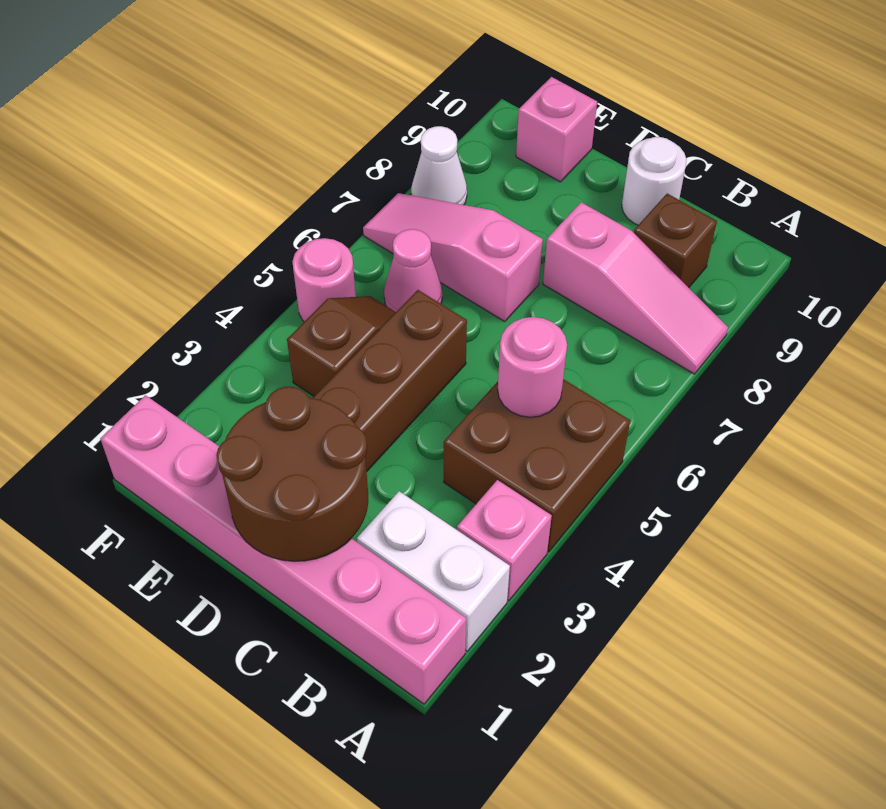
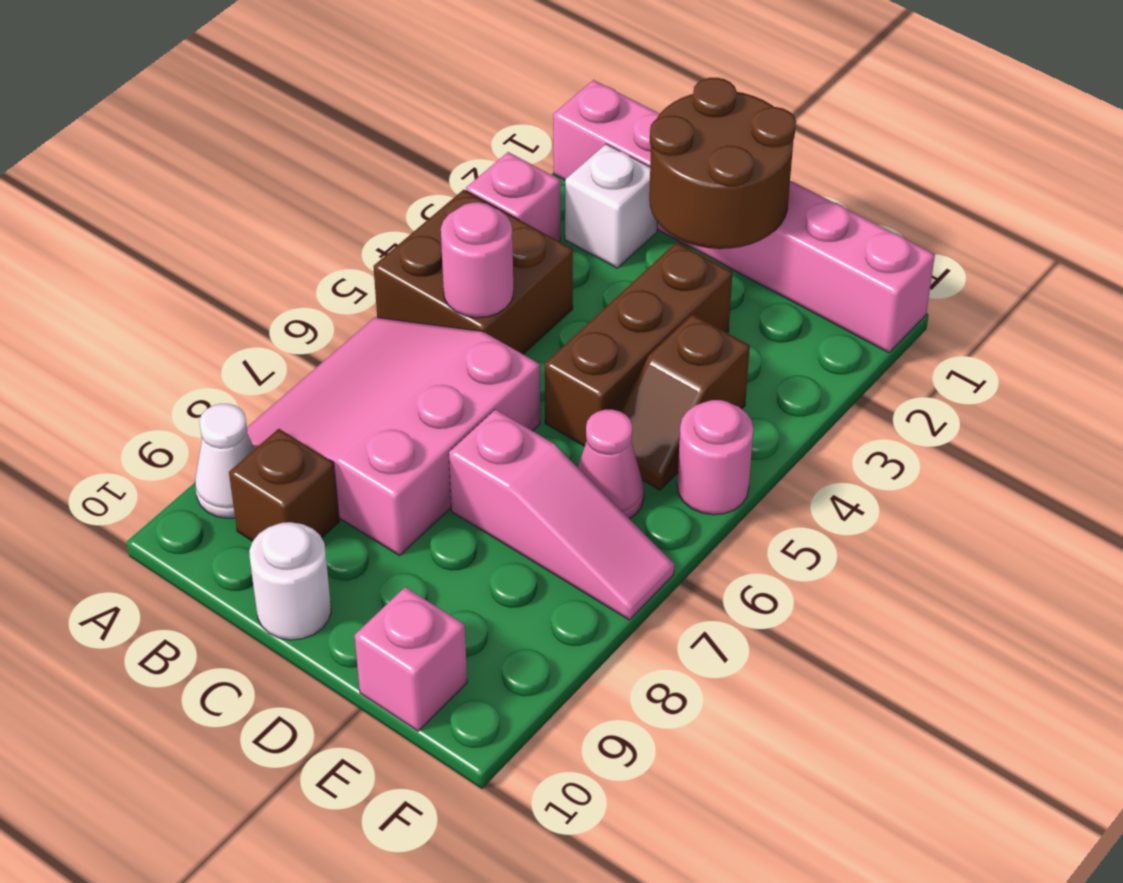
white 1x2 brick [357,491,510,651] -> white 1x1 brick [565,144,657,268]
pink 1x3 slope [543,202,728,374] -> pink 3x3 slope [247,317,540,556]
white 1x1 cone [411,126,467,205] -> white 1x1 cone moved to [195,404,255,518]

